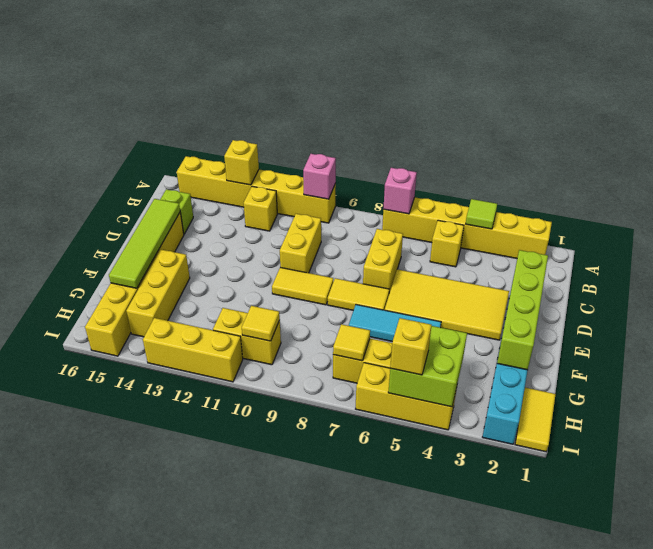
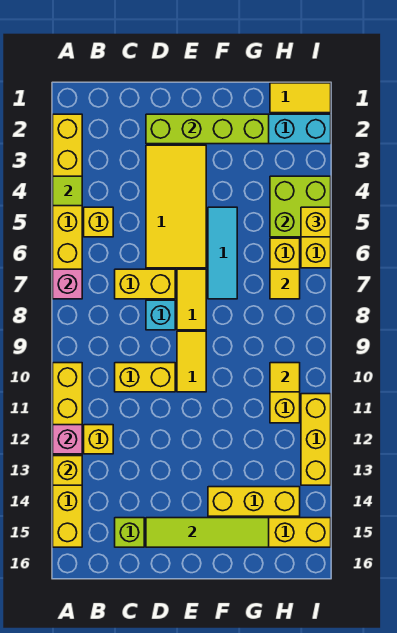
pink 1x1 brick [303,154,336,199] -> pink 1x1 brick moved to [53,425,82,454]
none -> cyan 1x1 brick [146,300,175,330]

